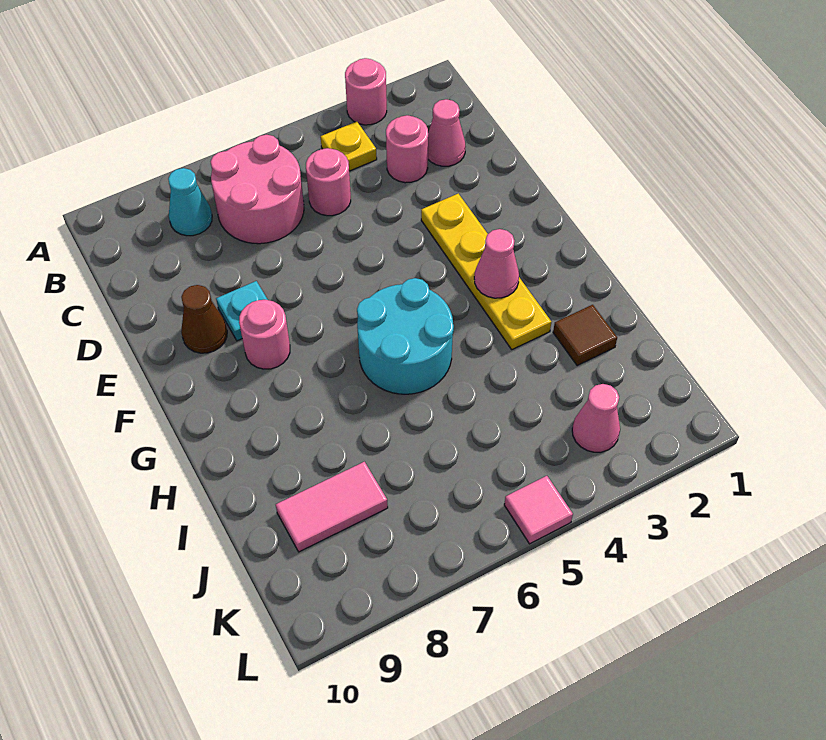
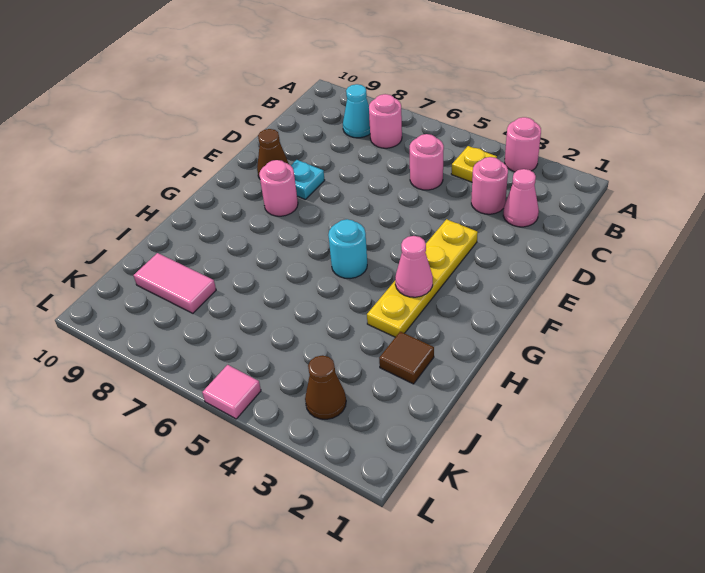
pink 2x2 round brick [211,135,304,244] -> pink 1x1 round brick [369,94,402,148]
cyan 2x2 round brick [357,278,454,394] -> cyan 1x1 round brick [328,219,367,279]
pink 1x1 cone [572,384,620,452] -> brown 1x1 cone [305,355,346,419]

